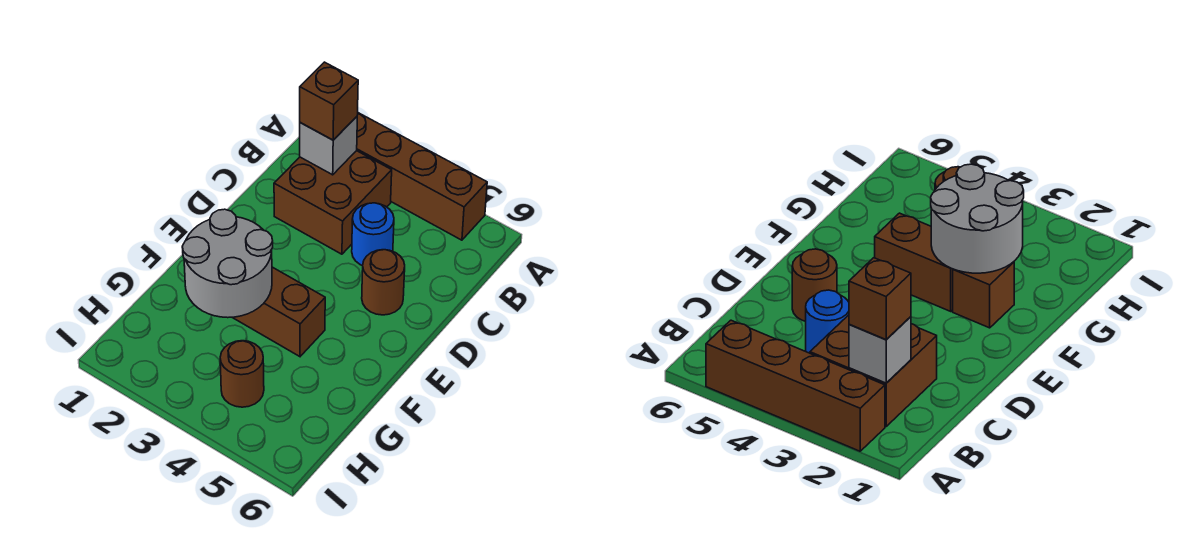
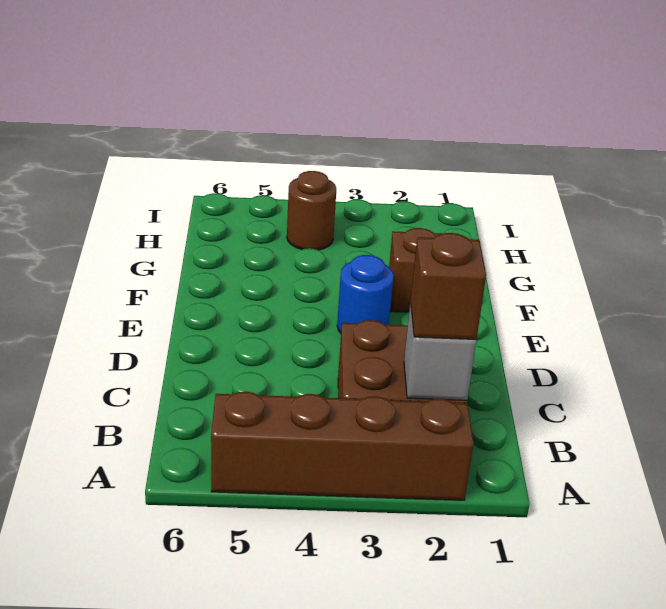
blue 1x1 round brick [352,203,394,266] -> blue 1x1 round brick moved to [337,255,394,333]
brown 1x1 round brick [362,250,405,315] -> none
grey 2x2 round brick [182,209,273,318] -> none
brown 1x2 brick [232,267,325,357] -> none

